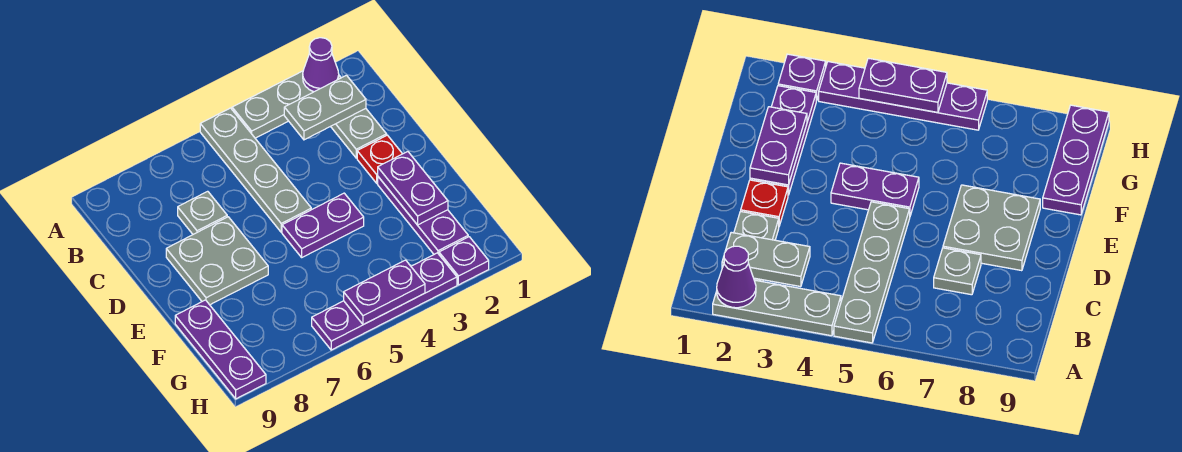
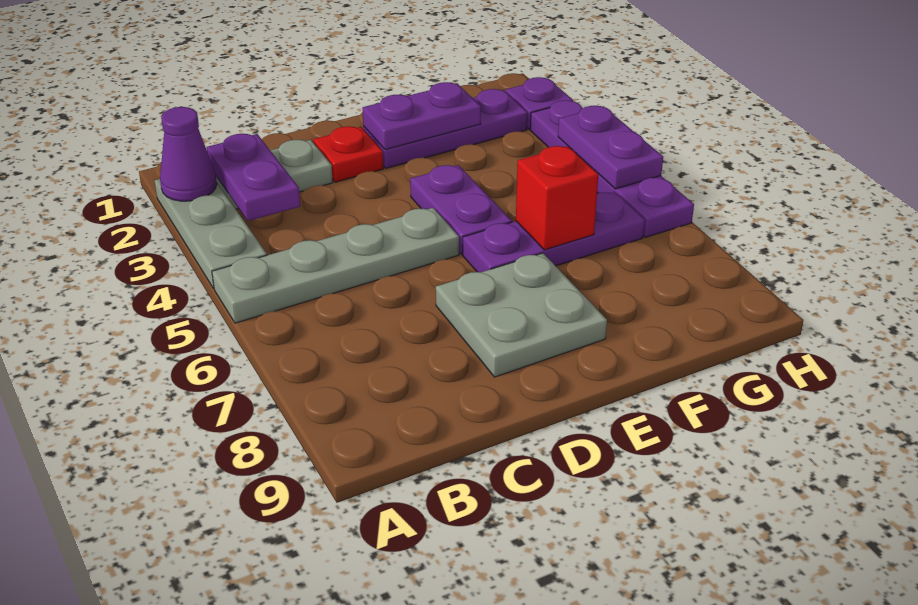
grey 1x2 plate [284,75,366,140] -> purple 1x2 plate [207,134,300,221]
grey 1x1 plate [178,191,227,234] -> none
none -> red 1x1 brick [516,146,598,250]
purple 1x3 plate [175,300,266,399] -> purple 1x3 plate moved to [463,192,645,272]

